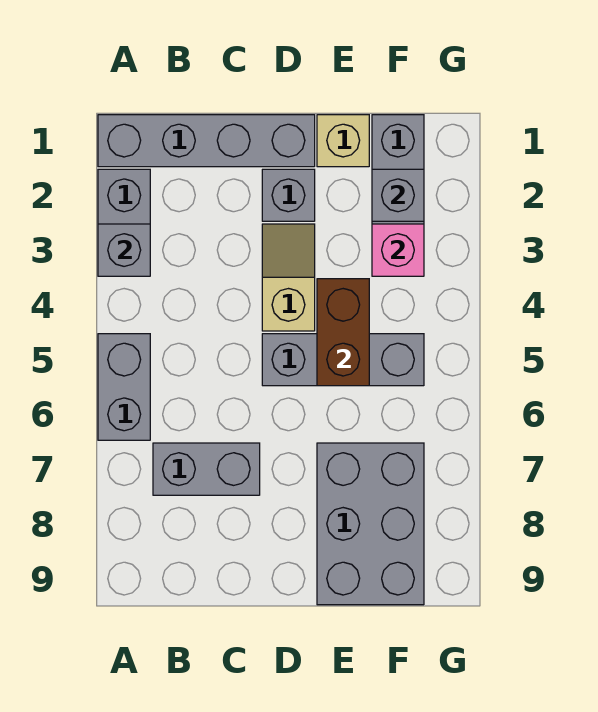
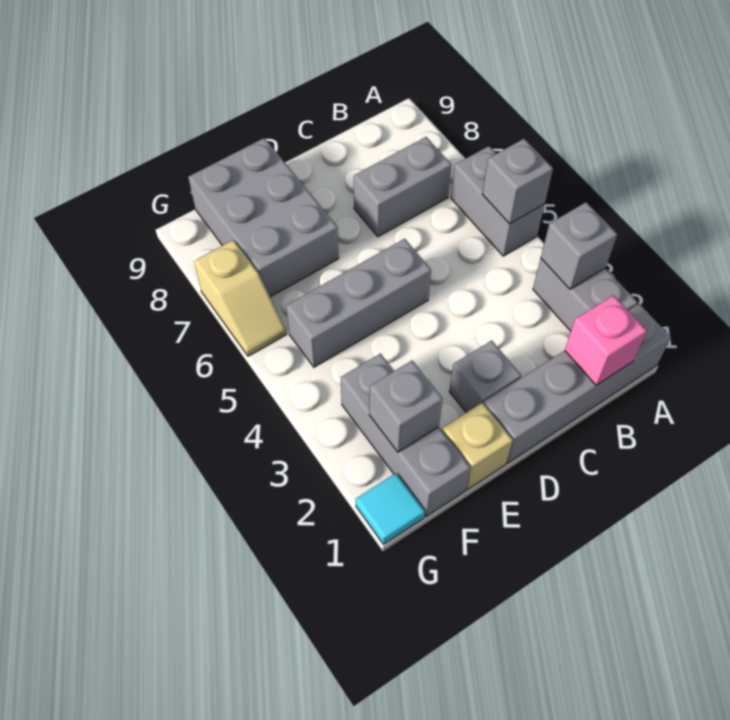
none -> grey 1x1 brick [482,139,553,224]
tan 1x2 slope [262,224,315,331] -> tan 1x2 slope moved to [194,240,286,356]
brown 1x2 brick [317,279,369,386] -> none
pink 1x1 brick [372,224,424,276] -> pink 1x1 brick moved to [565,295,647,385]
none -> cyan 1x1 tile [356,473,425,544]

